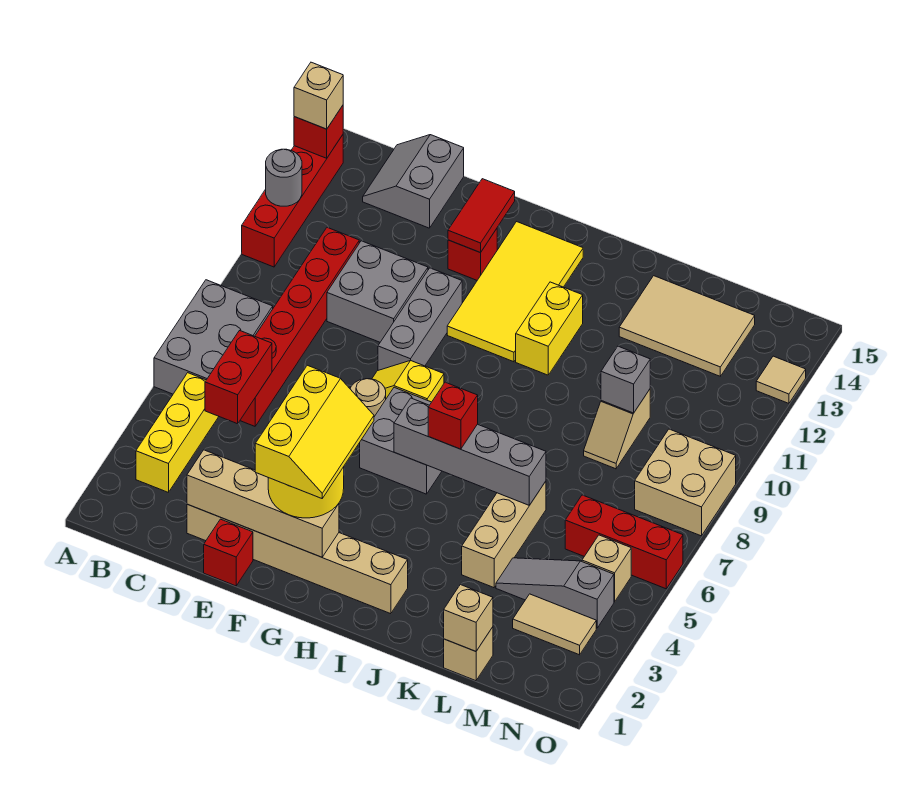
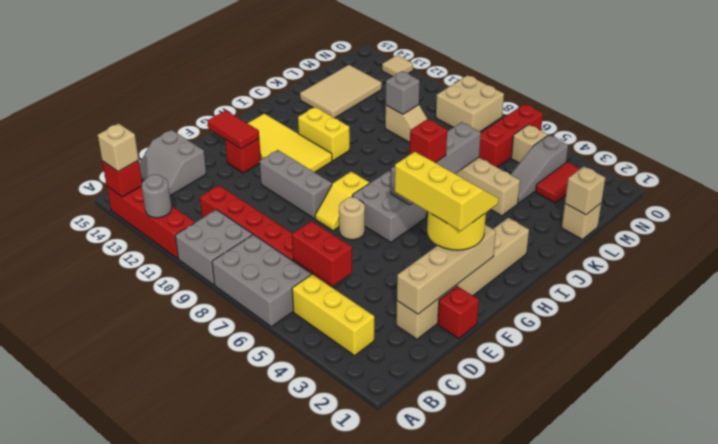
grey 2x2 brick [327,241,428,342] -> grey 2x2 brick moved to [175,210,253,285]
tan 1x2 tile [513,594,596,655] -> red 1x2 tile [536,162,580,203]

